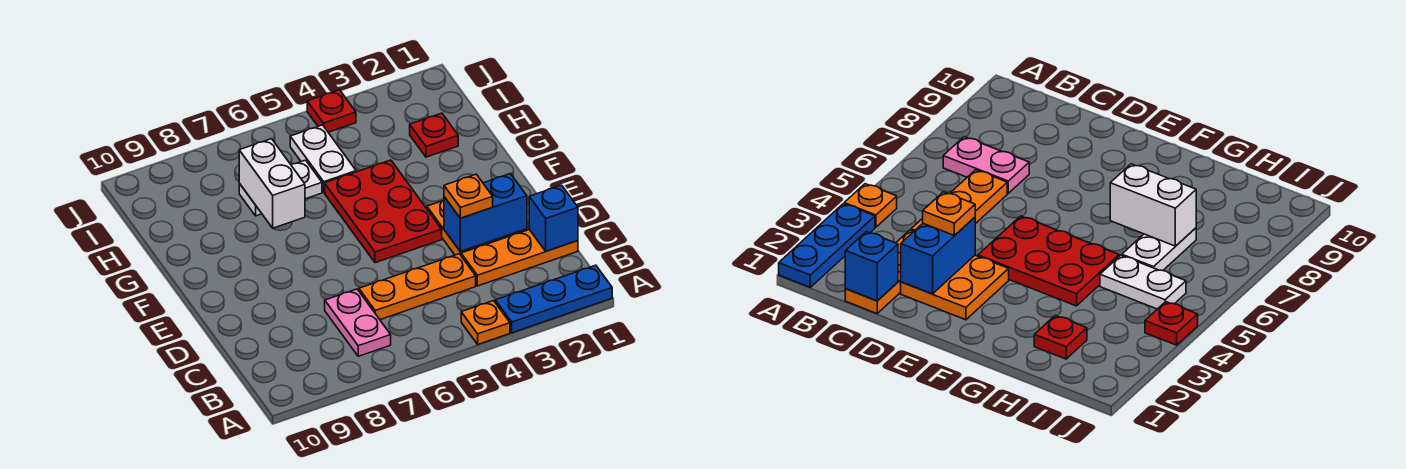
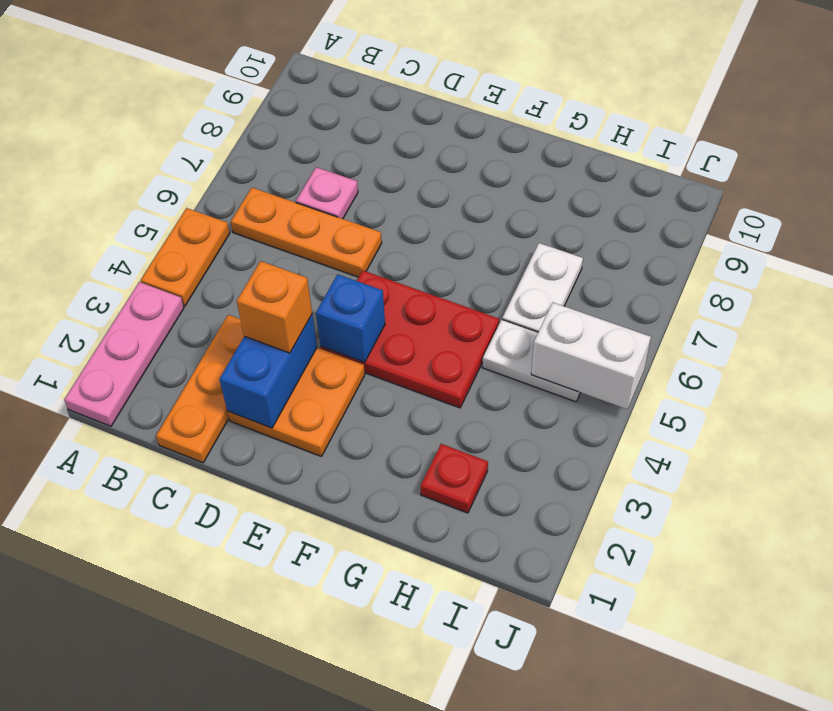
blue 1x3 plate [495,265,612,333] -> pink 1x3 plate [64,282,184,426]
orange 1x1 plate [461,301,510,344] -> orange 1x2 plate [141,208,230,306]
pink 1x2 plate [325,289,391,356] -> pink 1x1 plate [296,167,358,219]
blue 1x1 brick [529,185,578,251] -> blue 1x1 brick moved to [316,274,385,362]
orange 1x3 plate [359,254,476,320] -> orange 1x3 plate turned to [231,188,382,277]
orange 1x1 plate [444,174,493,218] -> orange 1x1 brick [237,261,312,353]
white 1x2 brick [239,139,305,228] -> white 1x2 brick moved to [531,303,651,409]
red 1x1 plate [307,90,356,132] -> none

